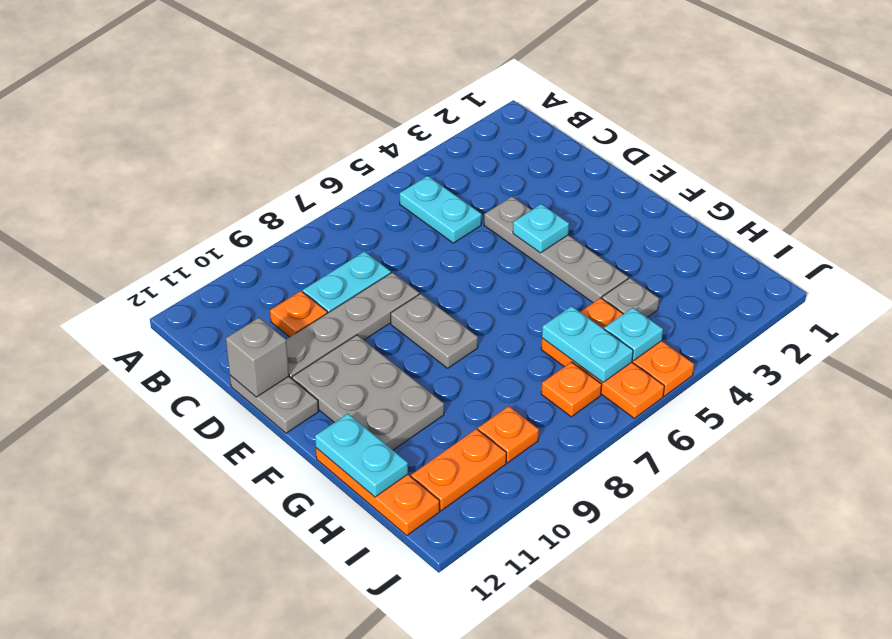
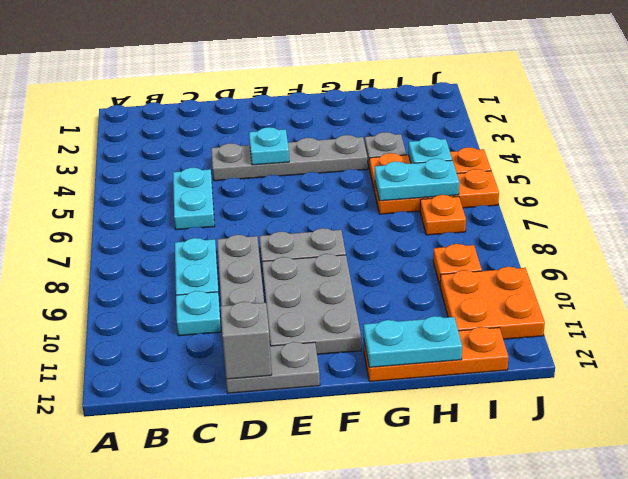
cyan 1x2 plate [400,176,482,243] -> cyan 1x2 plate turned to [173,168,215,230]
orange 1x1 plate [270,291,327,337] -> cyan 1x1 plate [176,291,221,336]
grey 2x3 plate [292,335,444,450] -> grey 2x3 plate turned to [262,254,361,354]
orange 1x2 plate [411,429,506,511] -> orange 2x2 plate [440,267,545,339]

